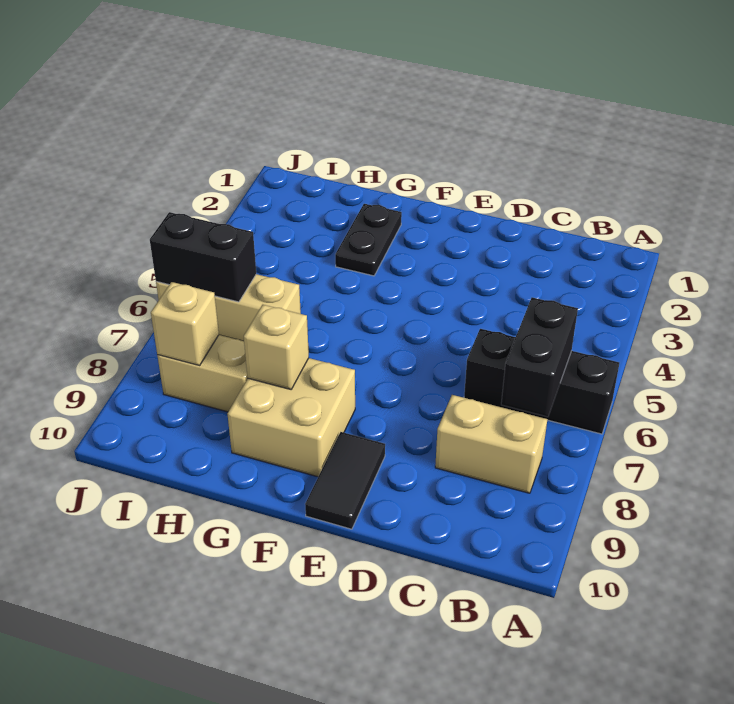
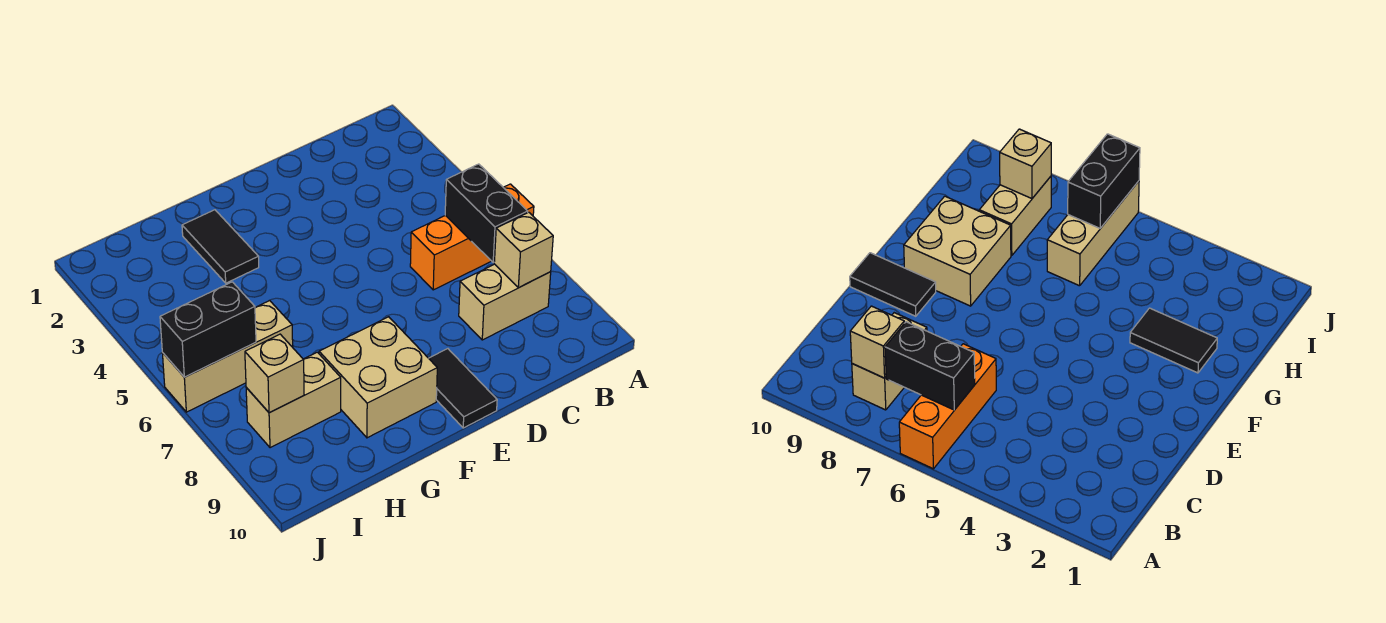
black 1x3 brick [464,329,619,434] -> orange 1x3 brick [410,184,534,290]
black 1x2 plate [335,204,402,276] -> black 1x2 tile [182,210,259,283]
tan 1x1 brick [244,305,309,389] -> tan 1x1 brick moved to [494,212,553,288]

